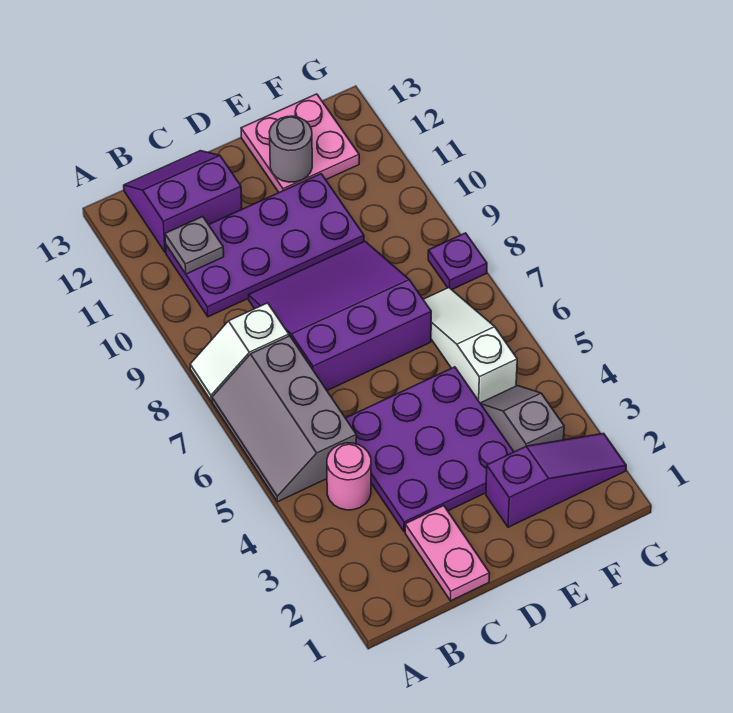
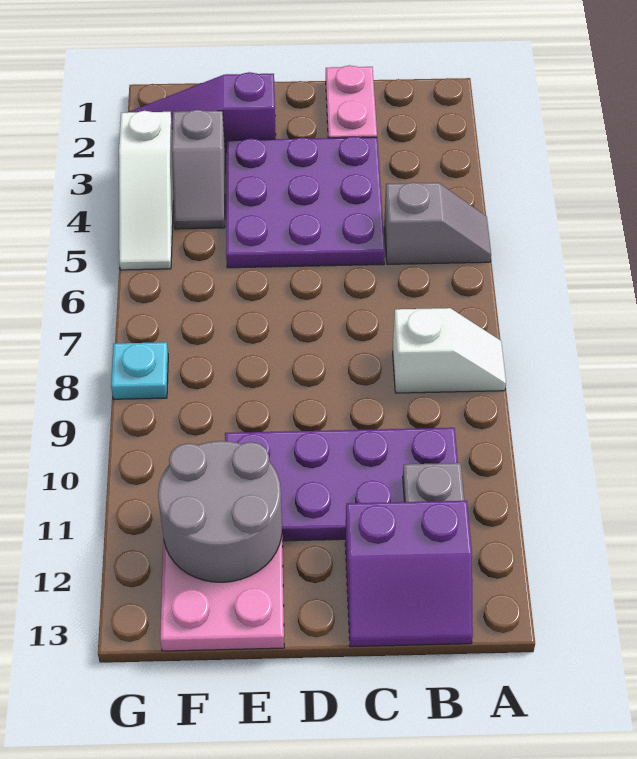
grey 2x3 slope [212,336,356,502] -> grey 1x2 slope [384,182,491,264]
pink 1x1 round brick [327,443,371,510] -> none
purple 3x3 slope [249,242,431,390] -> none
grey 1x1 round brick [269,116,312,182] -> grey 2x2 round brick [158,441,282,582]
white 1x3 slope [423,288,517,403] -> white 1x3 slope moved to [119,111,173,270]
purple 1x1 plate [428,233,487,290] -> cyan 1x1 plate [111,342,168,399]

